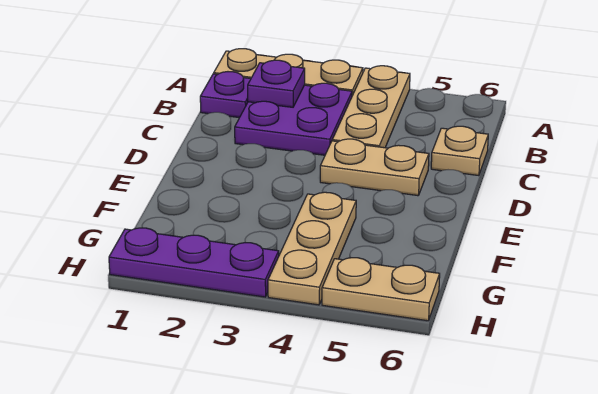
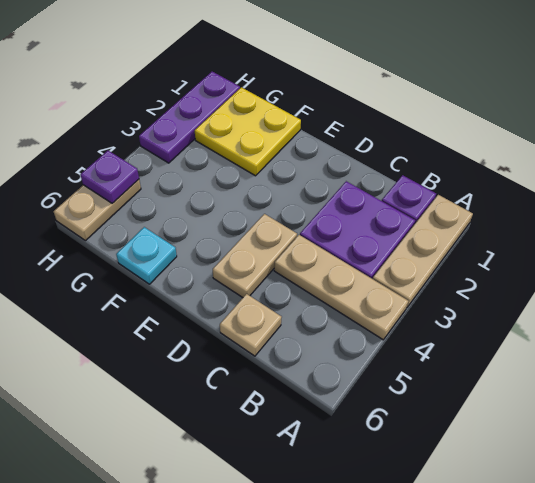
purple 1x1 plate [248,60,305,107] -> purple 1x1 plate moved to [81,151,139,203]
none -> yellow 2x2 plate [195,87,301,176]
tan 1x3 plate [268,192,356,305] -> none
none -> cyan 1x1 plate [116,227,177,284]

